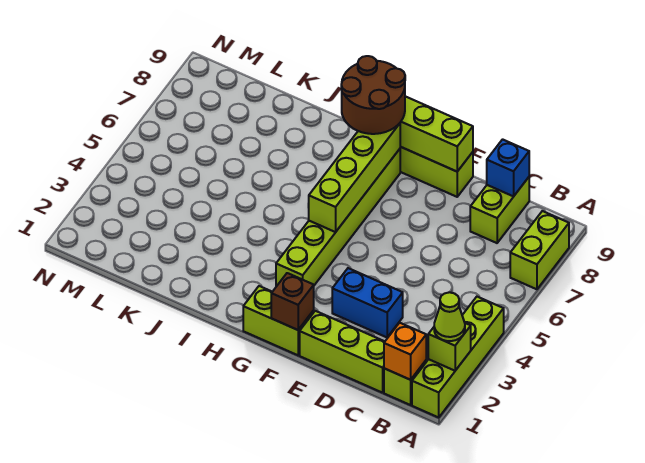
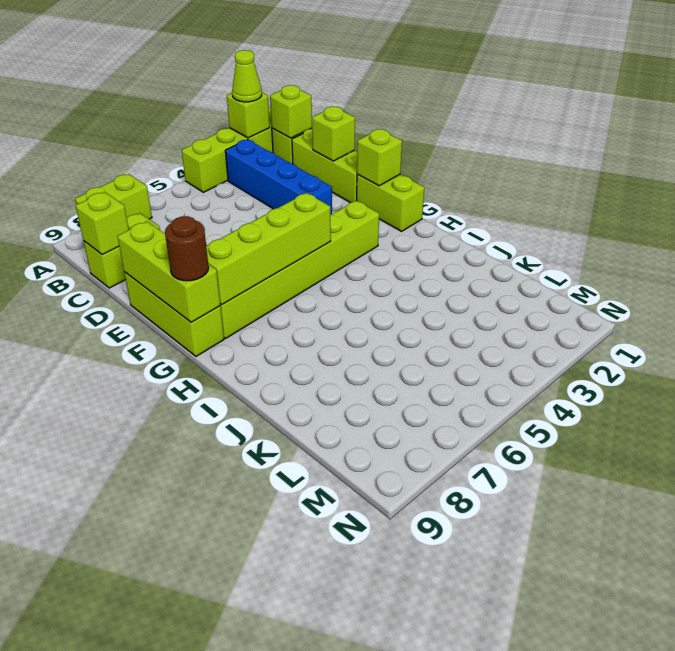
orange 1x1 brick [384,323,426,380] -> lime 1x1 brick [270,85,312,138]
blue 1x1 brick [487,139,529,196] -> lime 1x1 brick [76,192,129,254]
none -> lime 1x1 brick [312,107,355,161]
blue 1x2 brick [332,268,403,337] -> blue 1x4 brick [225,140,332,215]
brown 1x1 brick [271,273,314,330] -> lime 1x1 brick [357,129,402,186]
brown 2x2 round brick [341,56,405,134] -> brown 1x1 round brick [165,216,209,281]

